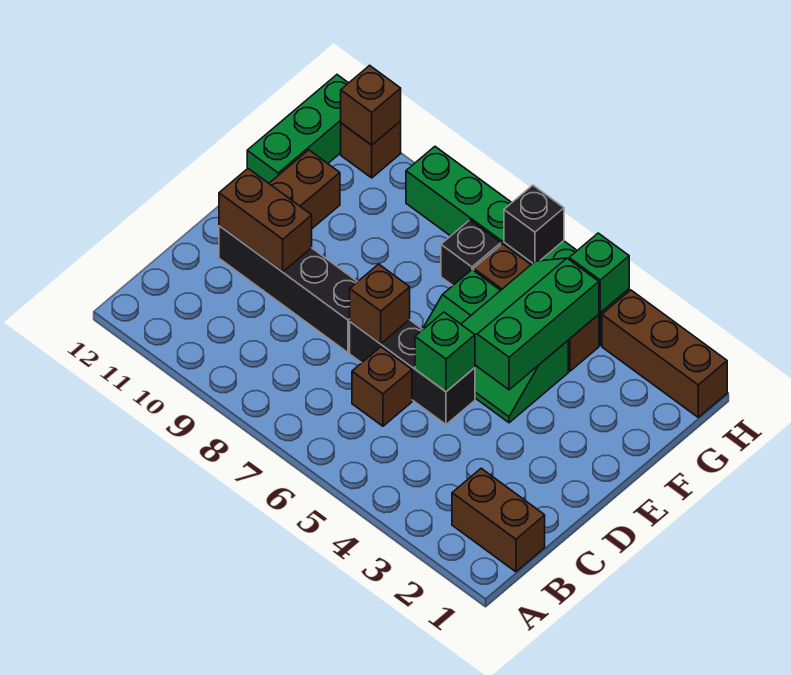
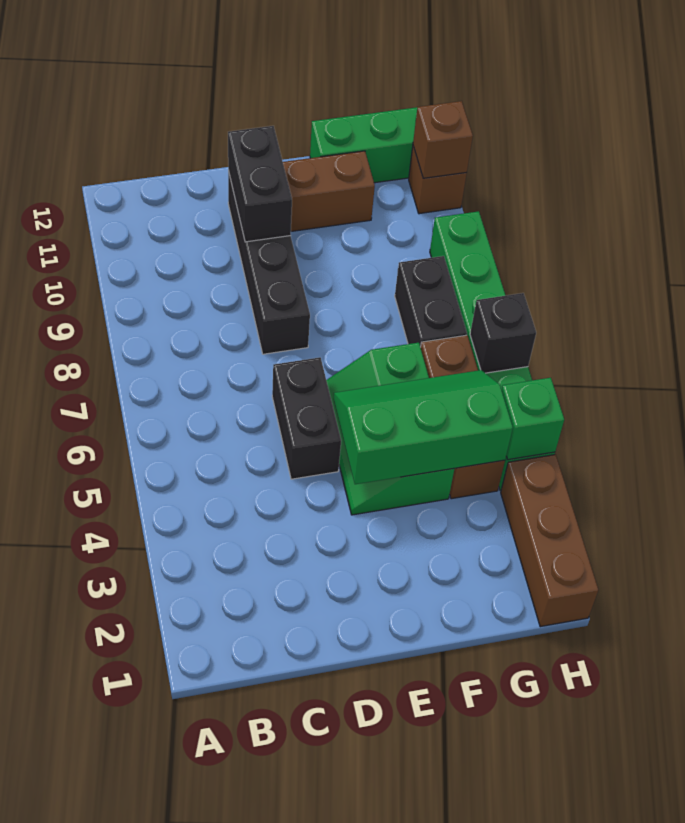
brown 1x2 brick [452,468,545,572] -> none
brown 1x1 brick [352,347,412,426] -> none
black 1x3 brick [350,320,475,424] -> black 1x2 brick [272,357,341,479]
green 1x1 brick [415,312,475,392] -> none
brown 1x1 brick [350,264,410,344] -> none
brown 1x2 brick [219,169,312,272] -> black 1x2 brick [228,126,292,242]
black 1x1 brick [441,220,501,285] -> black 1x2 brick [395,256,467,347]

